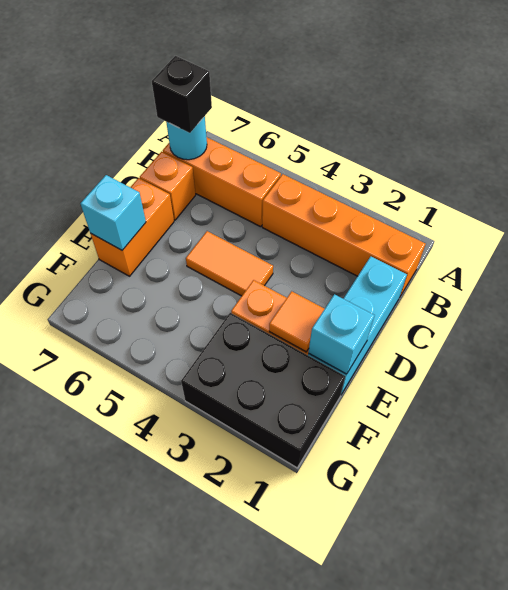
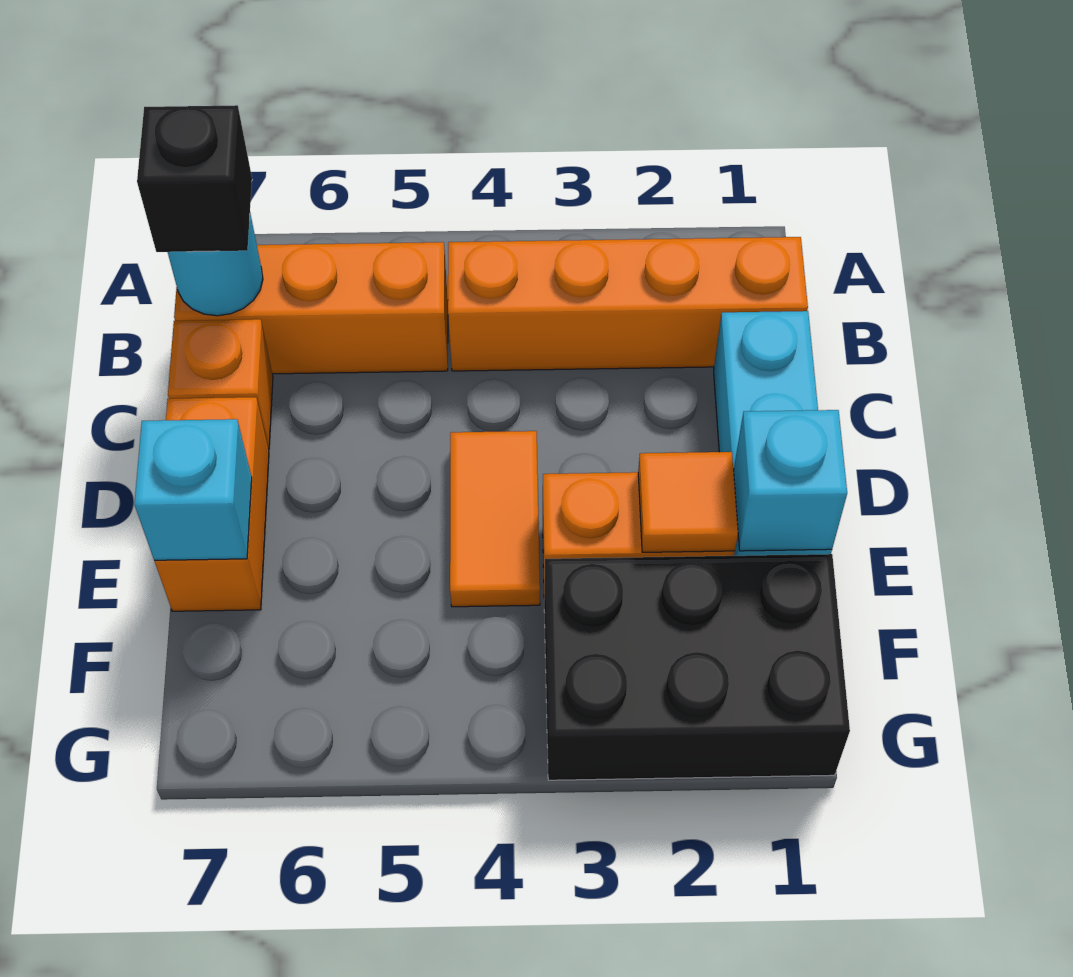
orange 1x2 tile [186,231,273,296] -> orange 1x2 tile turned to [450,431,540,607]

